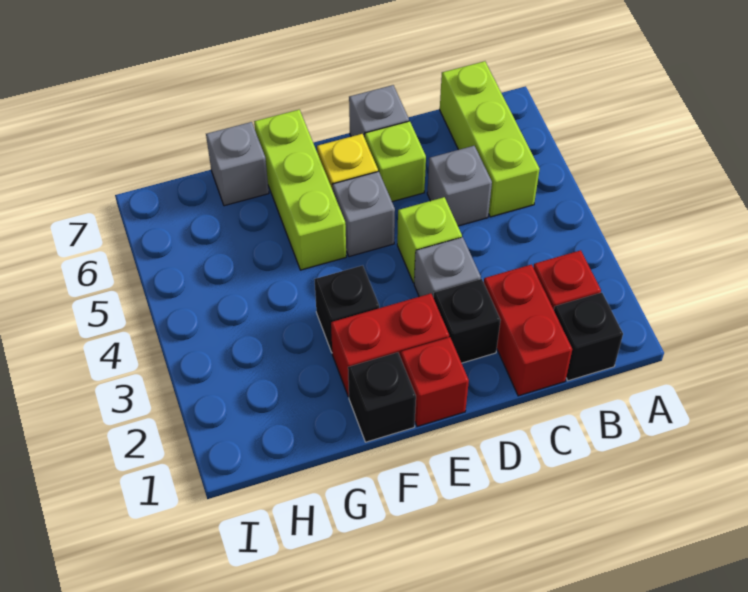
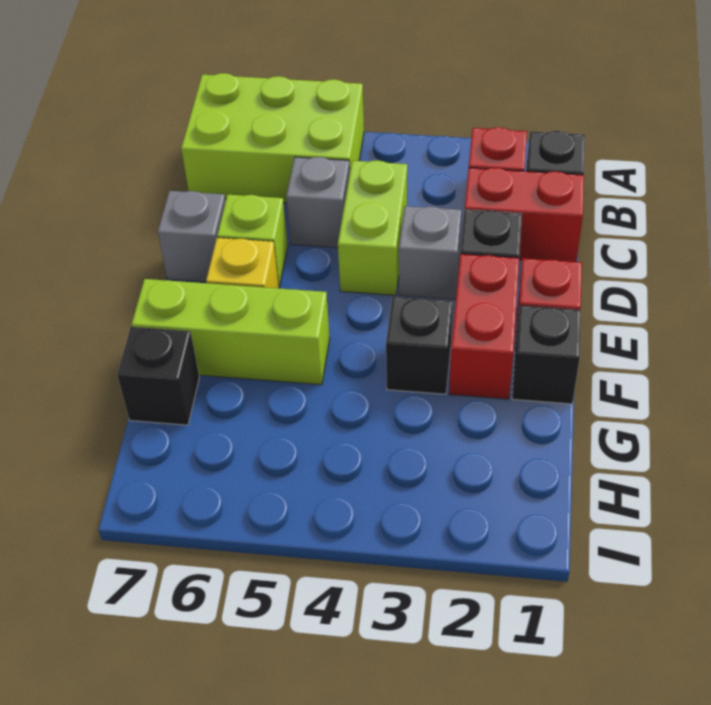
lime 1x3 brick [440,61,540,217] -> lime 2x3 brick [181,73,364,203]
lime 1x1 brick [397,197,462,283] -> lime 1x2 brick [338,160,407,295]
grey 1x1 brick [333,171,395,257] -> none
grey 1x1 brick [206,122,269,206] -> black 1x1 brick [117,327,199,425]

